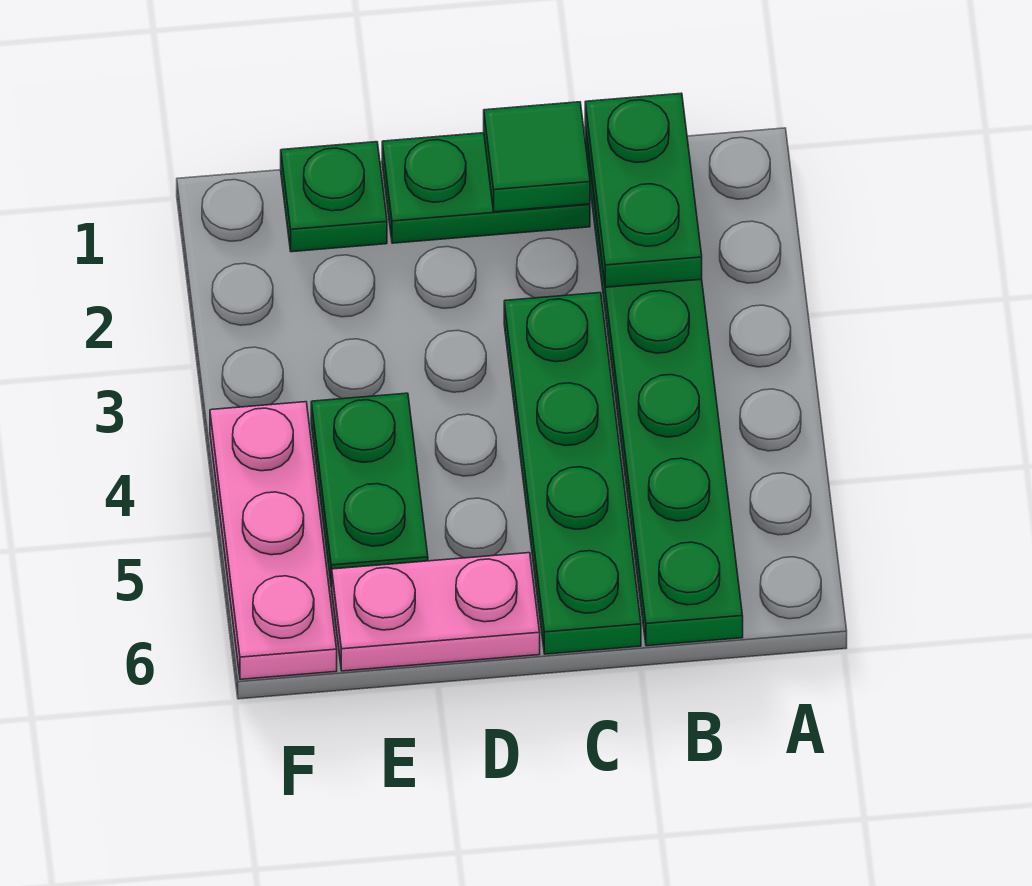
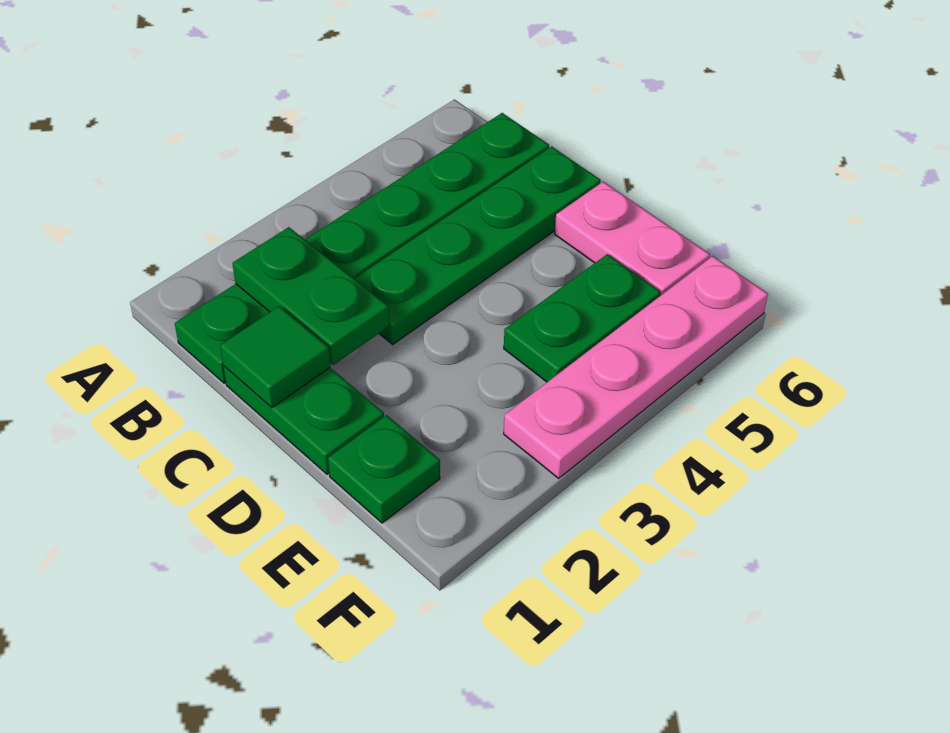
green 1x2 plate [585,93,702,287] -> green 1x2 plate turned to [232,227,389,365]
pink 1x3 plate [210,402,337,679] -> pink 1x4 plate [504,256,768,478]

